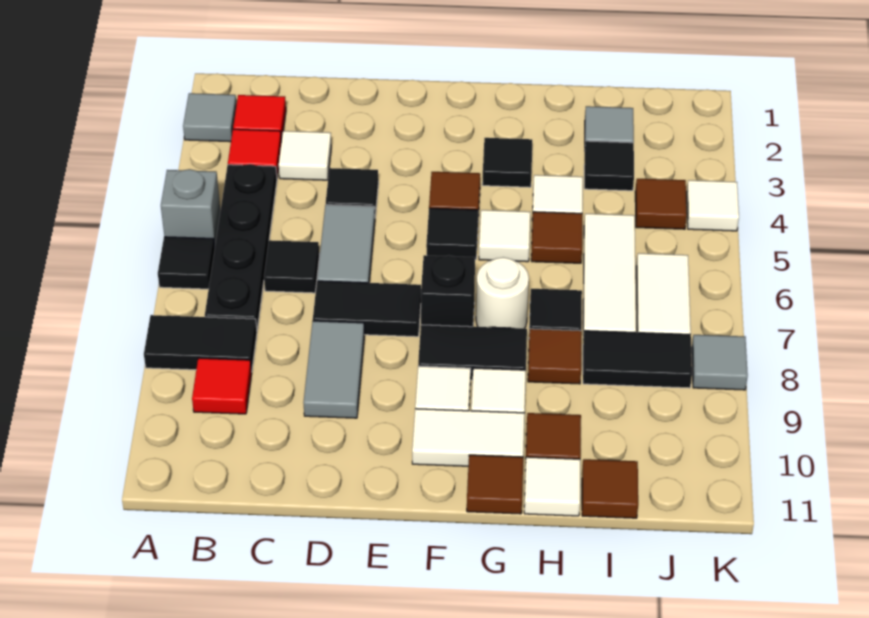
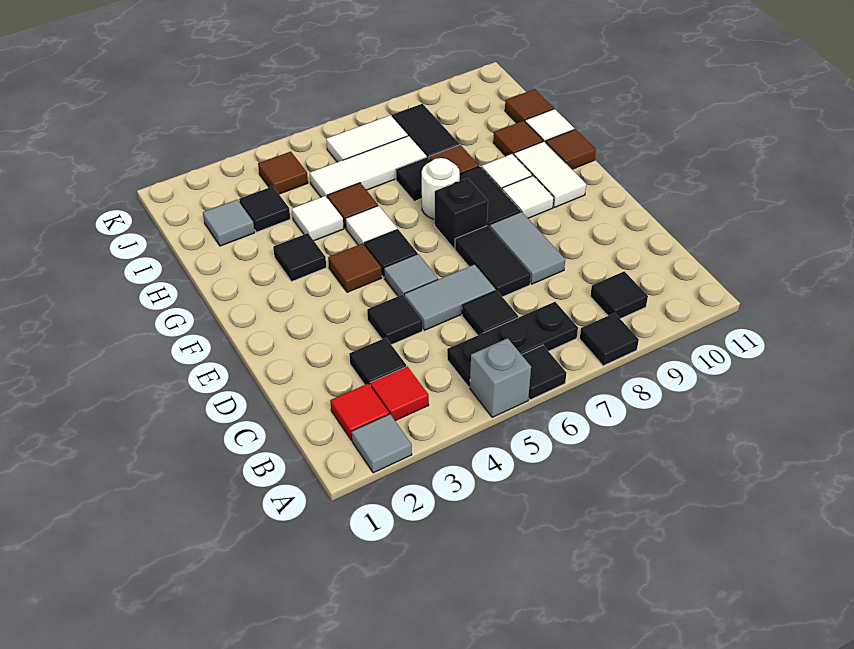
black 1x2 tile [144,315,257,372] -> black 1x1 tile [580,313,639,366]
black 1x4 plate [205,164,277,329] -> black 1x3 plate [447,302,578,387]
red 1x1 tile [192,358,252,414] -> black 1x1 tile [590,271,648,319]
white 1x1 tile [279,131,331,180] -> black 1x1 tile [349,338,406,385]
grey 1x2 tile [303,321,364,418] -> grey 1x2 tile turned to [490,212,565,284]
white 1x1 tile [687,180,739,231] -> none
grey 1x1 tile [692,335,748,390] -> grey 1x1 tile moved to [384,254,438,296]

